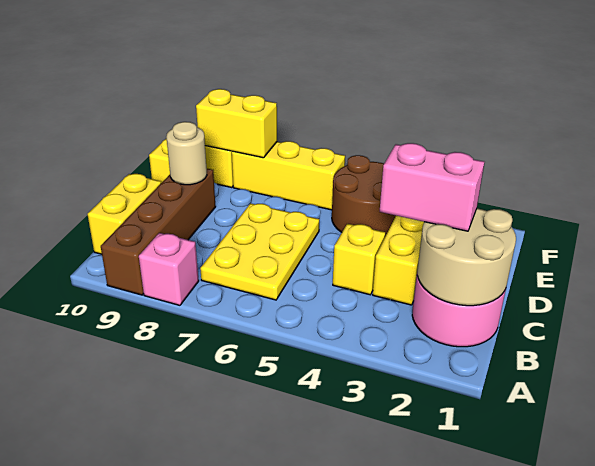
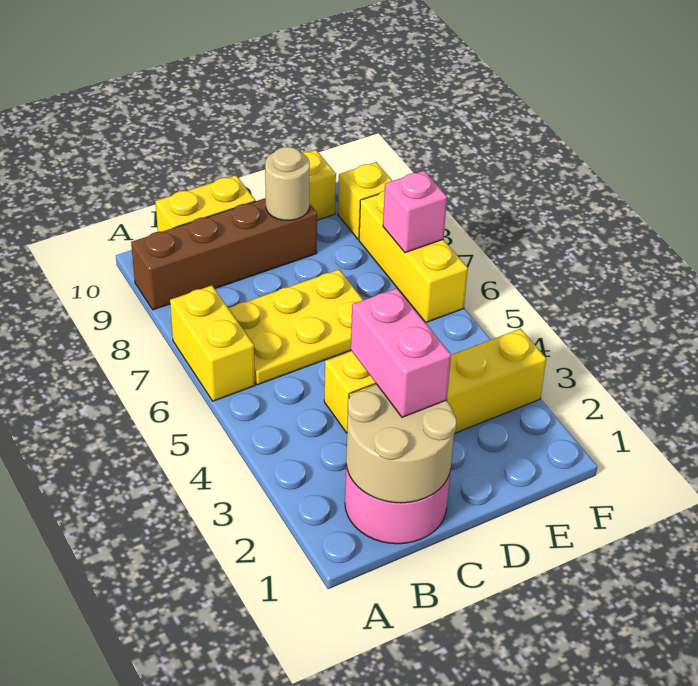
pink 1x1 brick [139,233,199,305] -> pink 1x1 brick moved to [383,171,447,253]
brown 2x2 round brick [332,155,396,236] -> none
yellow 1x2 brick [196,89,277,158] -> yellow 1x2 brick moved to [170,285,255,401]

